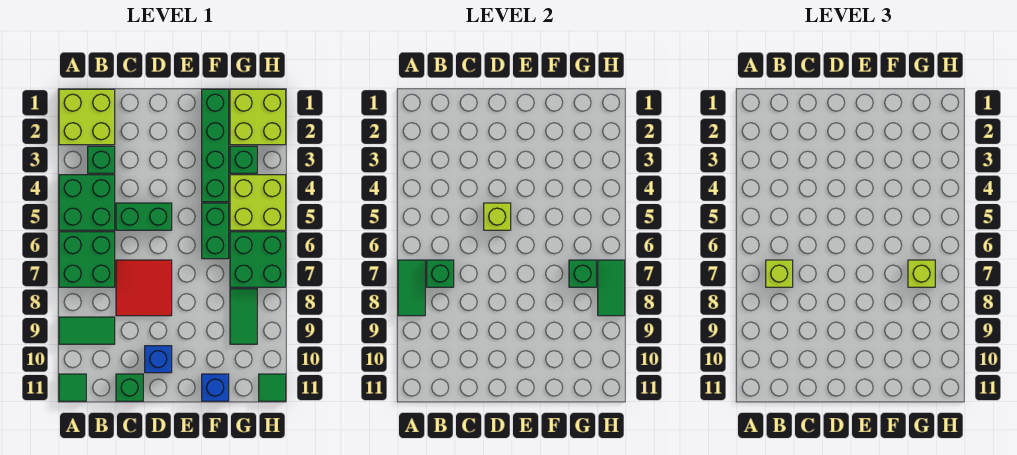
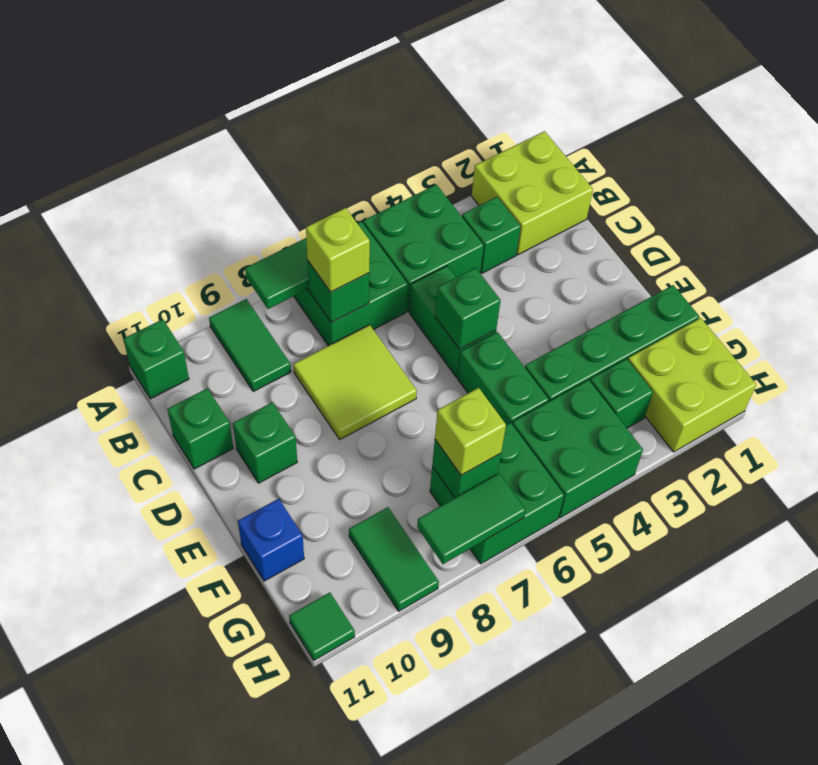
green 1x1 tile [59,374,86,401] -> green 1x1 brick [124,319,189,399]
red 2x2 tile [116,260,172,316] -> lime 2x2 tile [293,325,417,439]
lime 1x1 brick [484,203,511,230] -> green 1x1 brick [435,268,501,349]
blue 1x1 brick [145,346,172,373] -> green 1x1 brick [233,402,297,483]
green 1x2 brick [202,203,229,259] -> green 1x2 brick turned to [458,332,549,425]
lime 2x2 brick [230,175,286,230] -> green 2x2 brick [512,380,643,518]
green 1x2 tile [230,289,257,344] -> green 1x2 tile turned to [349,507,439,611]

